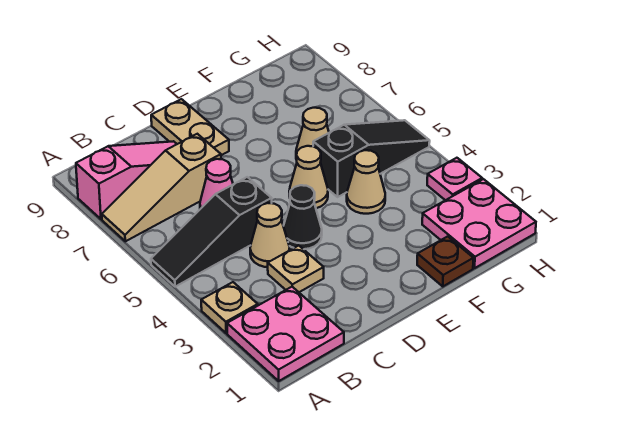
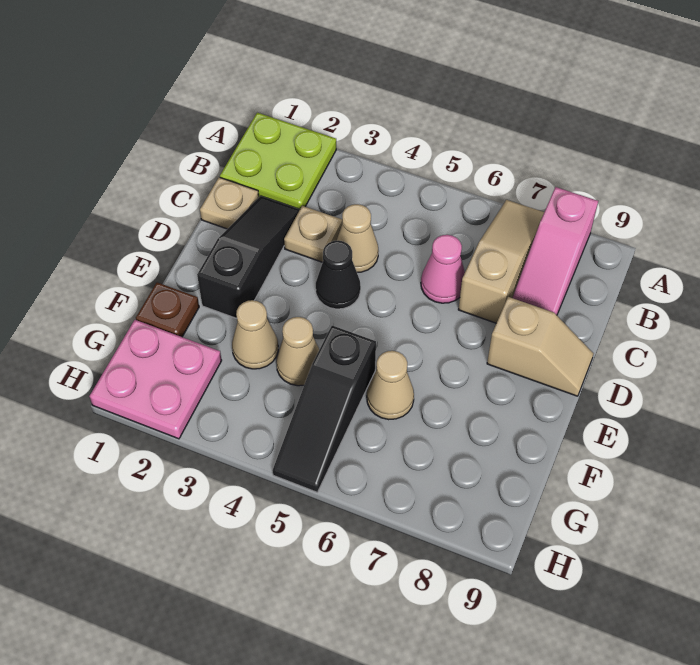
pink 2x2 plate [227,287,344,381] -> lime 2x2 plate [220,113,336,209]
tan 1x1 plate [201,282,258,333] -> tan 1x1 plate moved to [200,177,259,229]
black 1x3 slope [151,177,272,287] -> black 1x3 slope moved to [197,196,300,318]
tan 1x2 plate [151,99,229,155] -> tan 1x2 slope [487,297,594,396]
tan 1x1 cone [289,146,328,208] -> tan 1x1 cone moved to [232,300,278,369]
pink 1x1 plate [427,158,482,200] -> none

